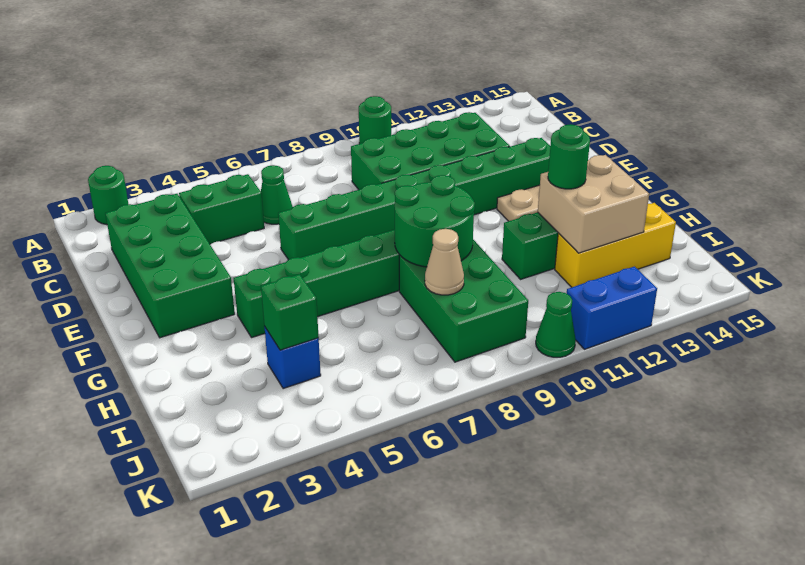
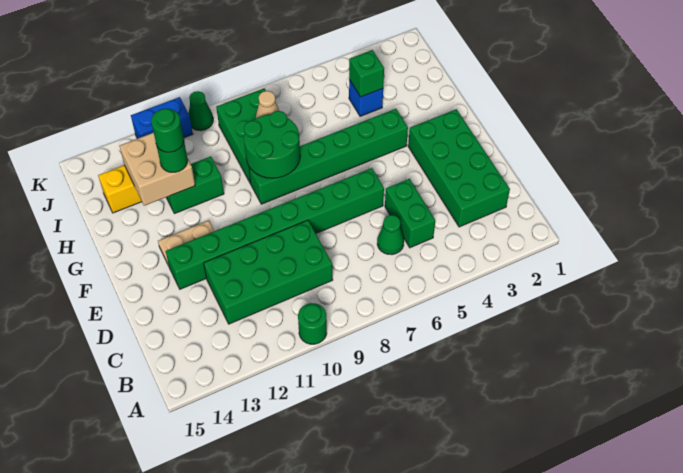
green 1x1 round brick [88,166,128,225] -> green 1x1 round brick moved to [151,109,184,152]
green 1x2 brick [179,174,264,244] -> green 1x2 brick turned to [385,179,435,248]

